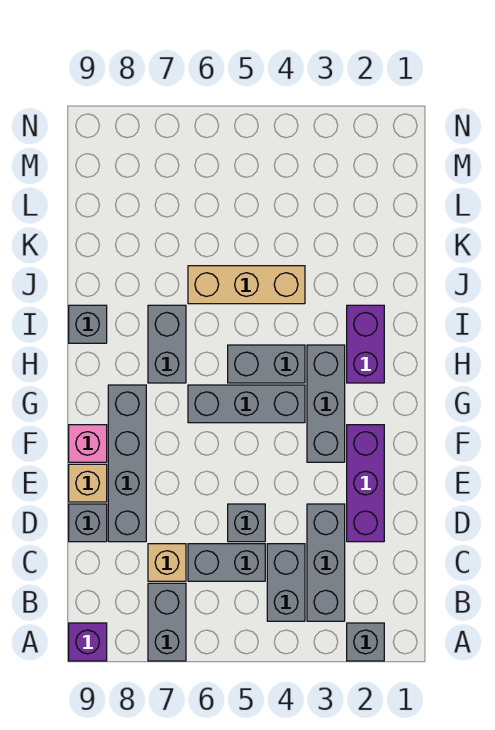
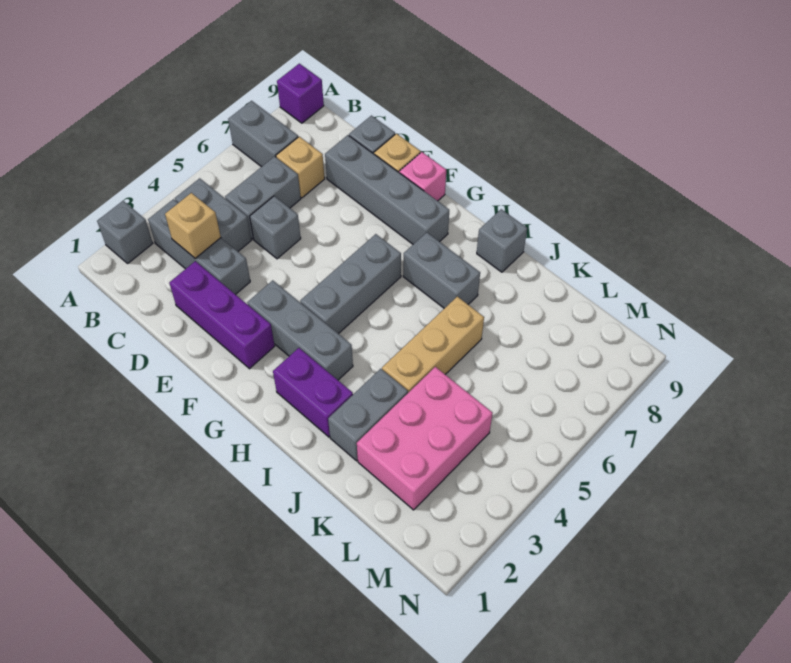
none -> tan 1x1 brick [165,193,221,258]
grey 1x2 brick [228,345,305,383] -> grey 1x2 brick moved to [328,369,408,461]
none -> pink 2x3 brick [357,367,493,510]

